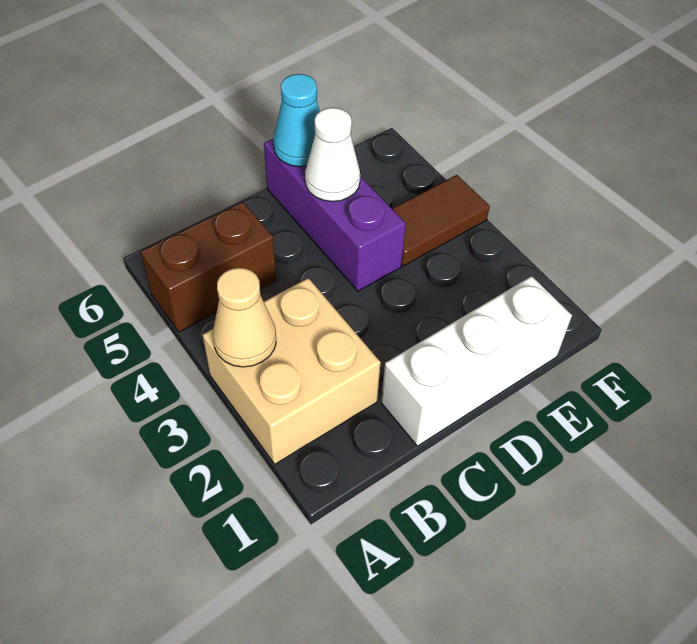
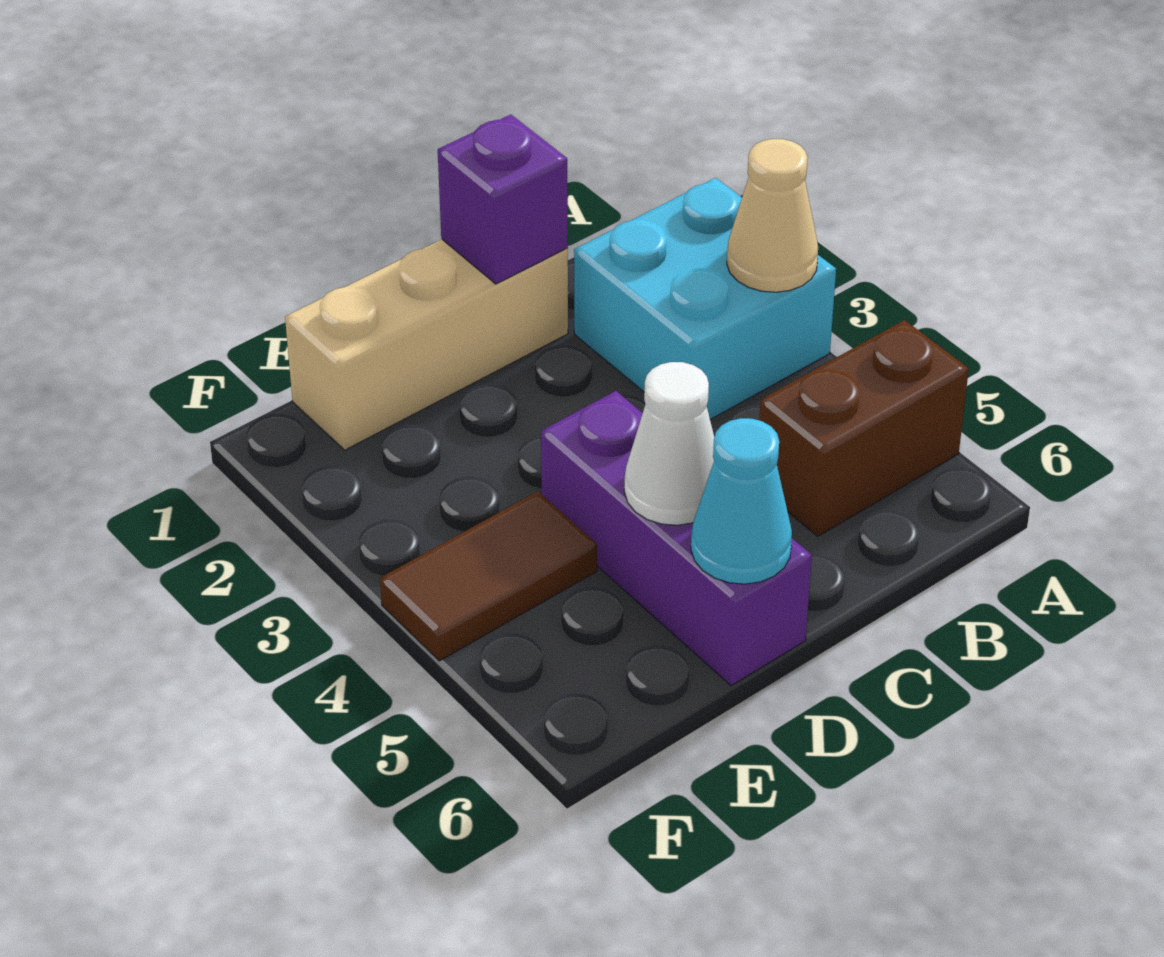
tan 2x2 brick [203,278,381,464] -> cyan 2x2 brick [574,178,836,420]
white 1x3 brick [381,276,572,446] -> tan 1x3 brick [285,239,568,450]
none -> purple 1x1 brick [438,115,568,284]

